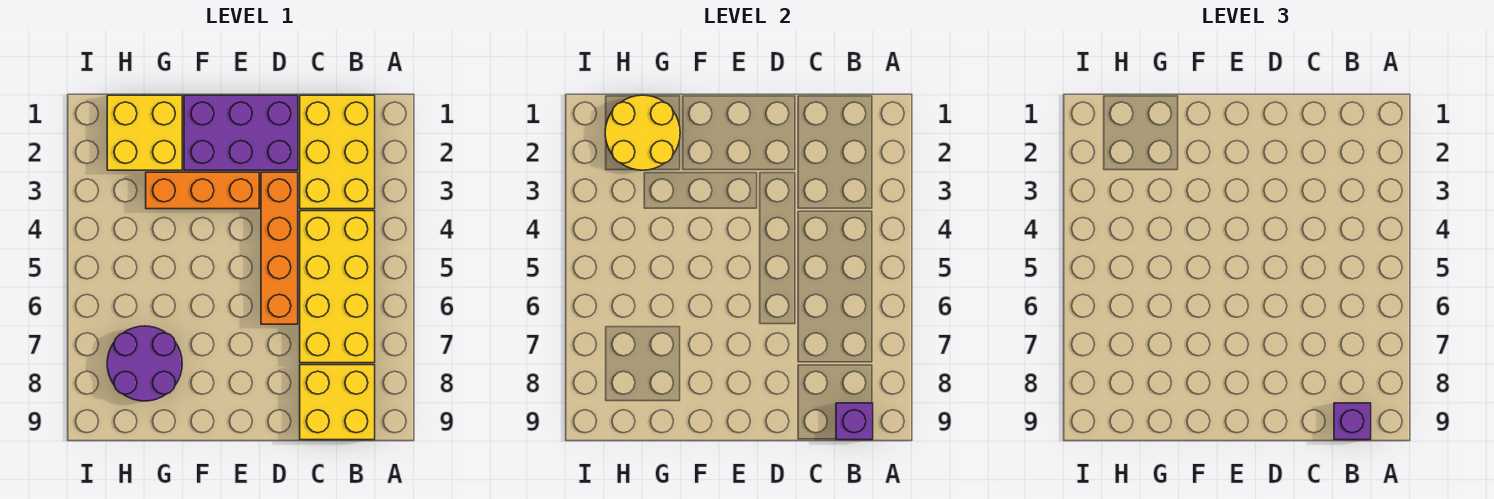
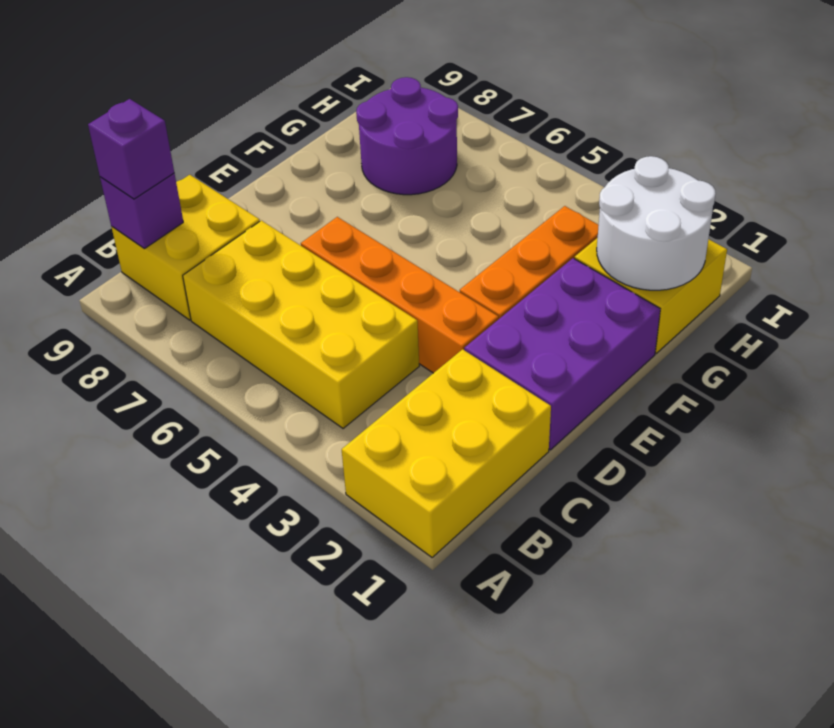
yellow 2x3 brick [300,95,375,209] -> yellow 2x3 brick turned to [342,349,551,557]
yellow 2x2 round brick [605,95,680,170] -> white 2x2 round brick [597,156,716,290]

